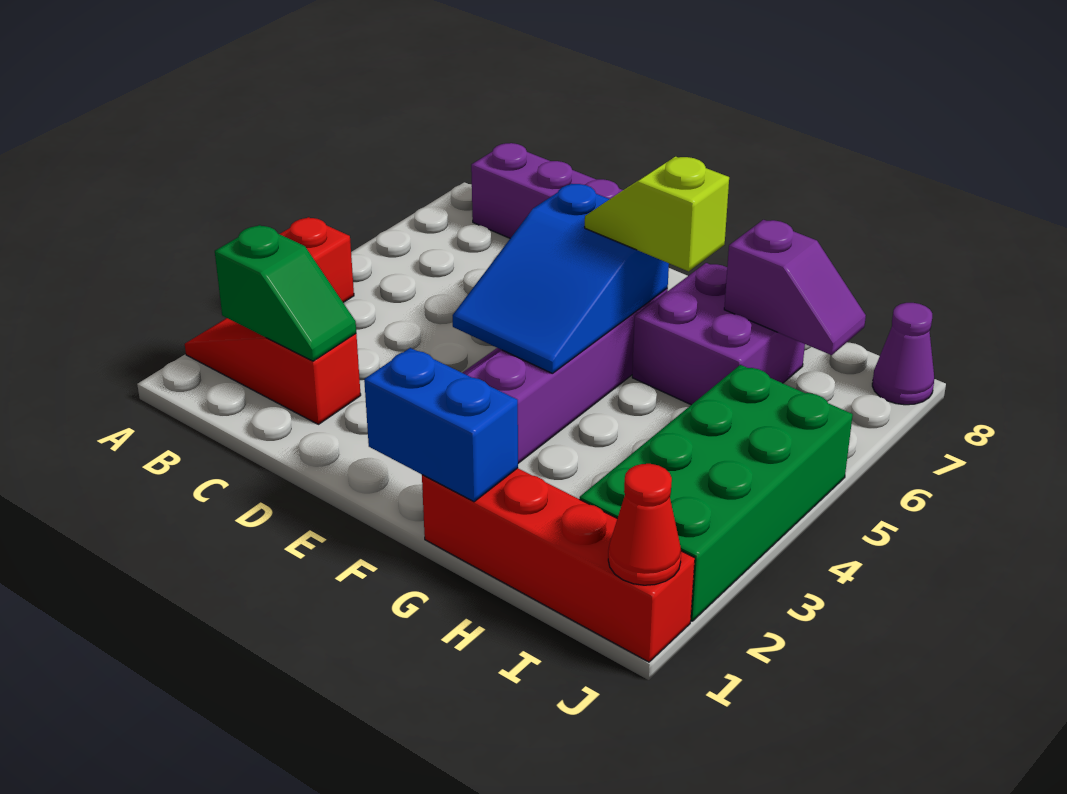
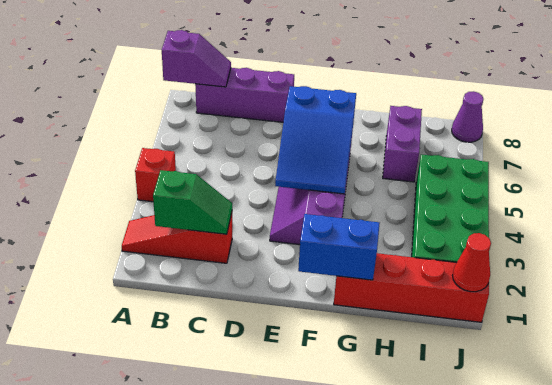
lime 1x2 slope [585,157,729,271] -> none
purple 2x2 brick [632,263,805,405] -> purple 1x2 brick [383,106,422,182]
purple 1x2 slope [724,220,866,355] -> purple 1x2 slope moved to [162,30,231,87]

